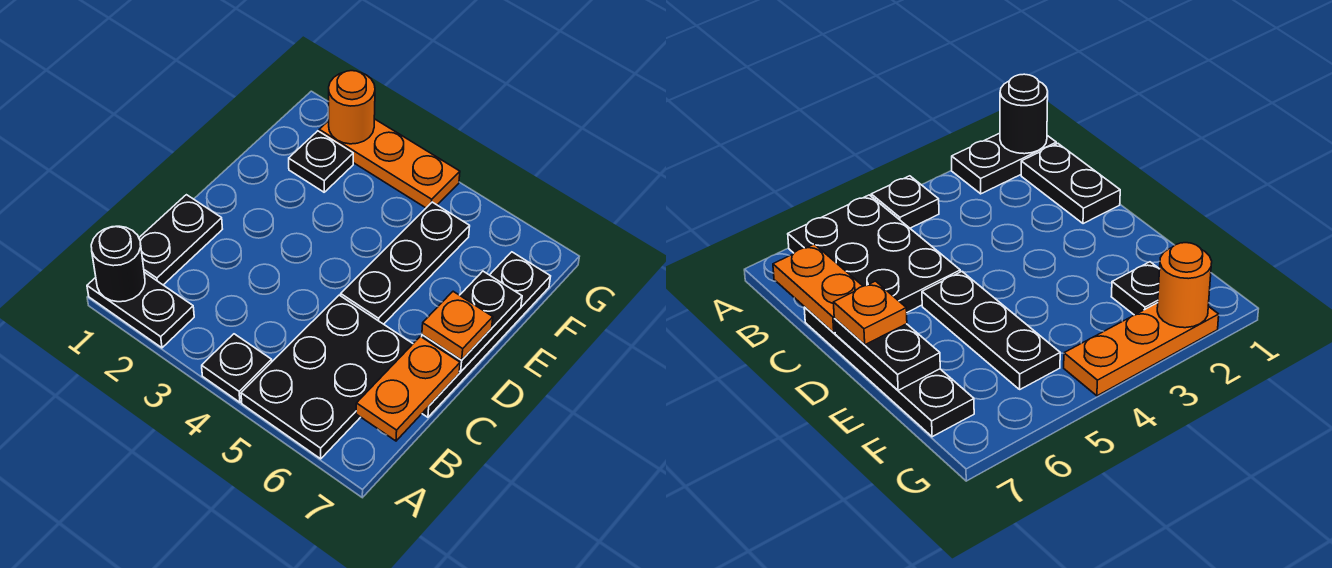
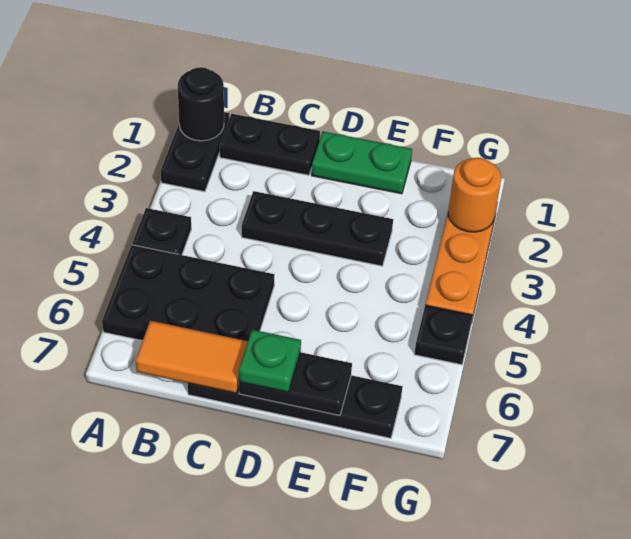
orange 1x2 plate [356,336,460,441] -> orange 1x2 tile [136,321,248,393]
none -> green 1x2 plate [312,131,412,194]
black 1x3 plate [341,202,470,324] -> black 1x3 plate moved to [242,191,393,266]
orange 1x1 plate [422,291,493,360] -> green 1x1 plate [239,330,301,392]
black 1x1 plate [289,131,353,192] -> black 1x1 plate moved to [414,305,473,365]

